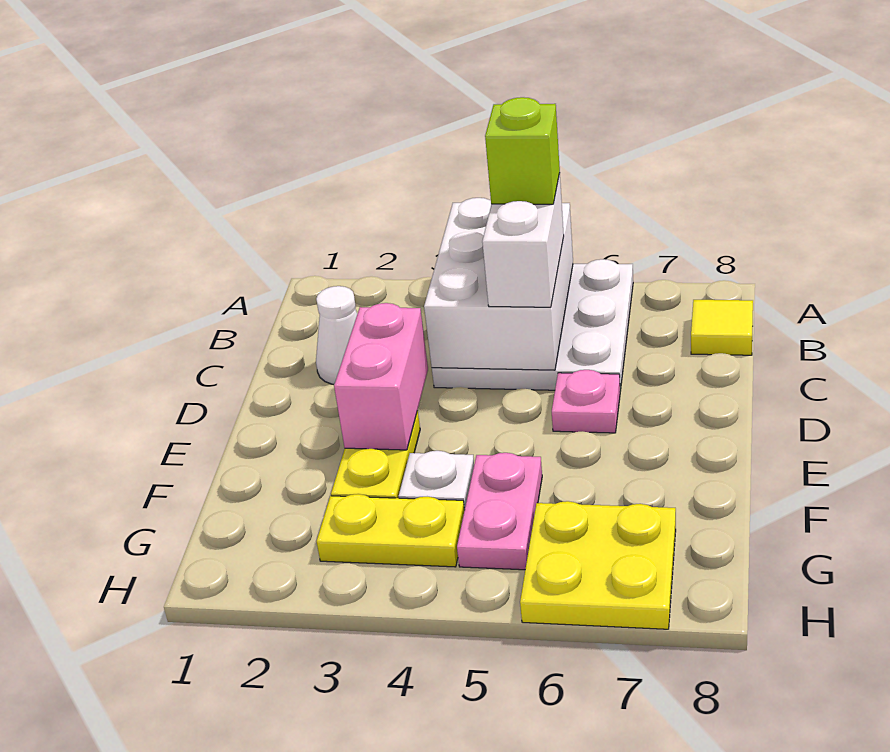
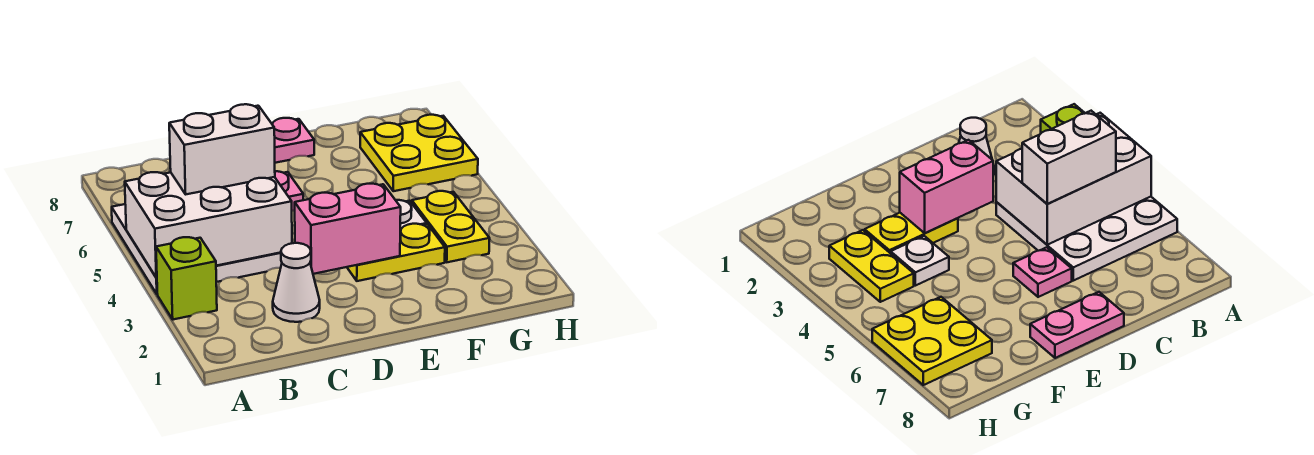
lime 1x1 brick [485,97,560,204] -> lime 1x1 brick moved to [156,237,217,320]
yellow 1x1 tile [691,300,753,355] -> none
pink 1x2 plate [457,453,542,570] -> pink 1x2 plate moved to [272,118,314,163]

